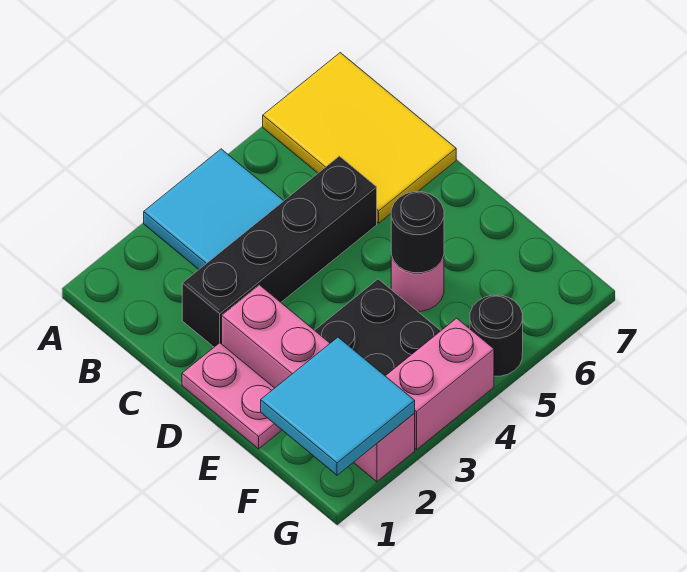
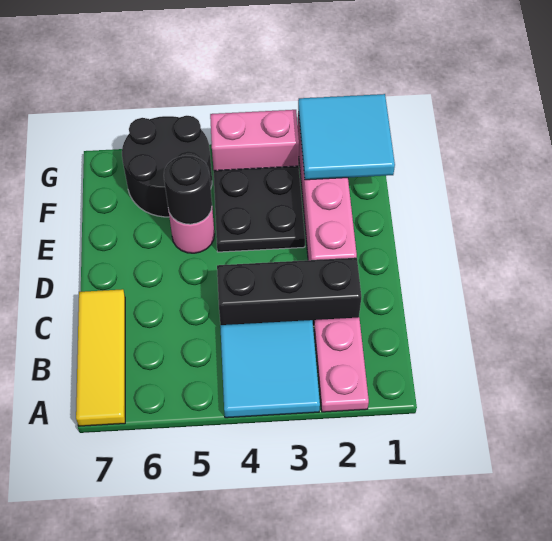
yellow 2x3 tile [263,53,456,223] -> yellow 1x3 tile [76,289,125,426]
black 1x4 brick [182,156,377,347] -> black 1x3 brick [217,258,361,326]
pink 1x2 plate [182,343,282,449] -> pink 1x2 plate moved to [314,317,369,412]
black 1x1 round brick [470,295,523,376] -> black 2x2 round brick [122,116,212,217]

